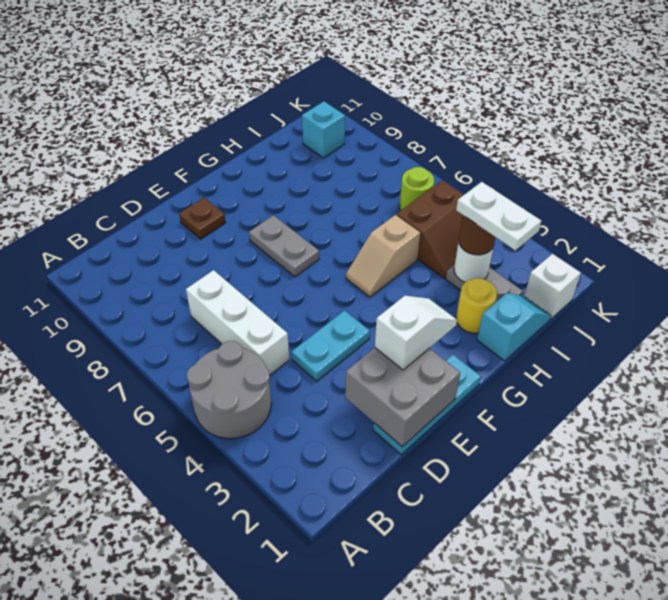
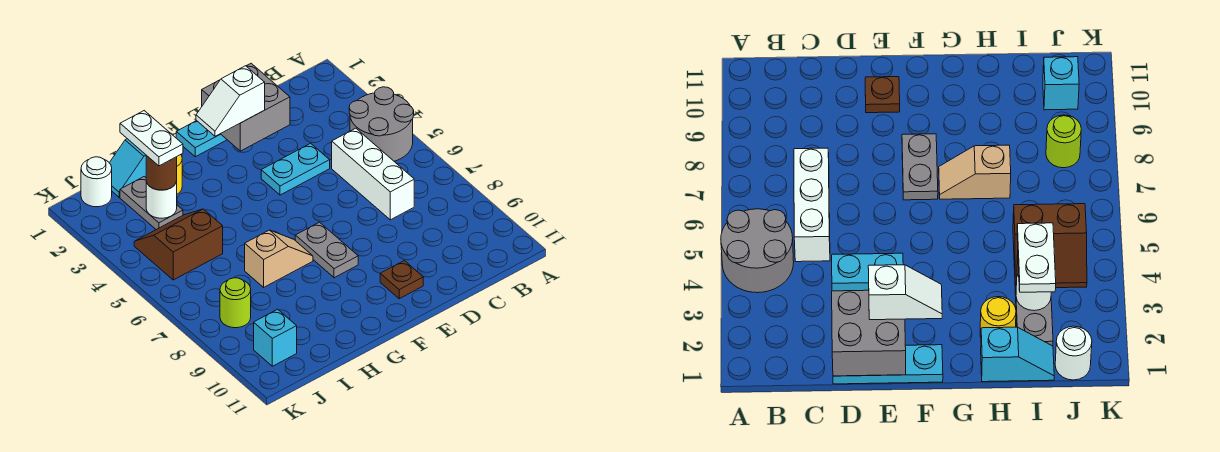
tan 1x2 slope [346,215,420,297] -> tan 1x2 slope moved to [245,230,313,287]
white 1x1 brick [525,254,581,319] -> white 1x1 round brick [81,157,112,207]
lime 1x1 round brick [400,167,434,211] -> lime 1x1 round brick moved to [220,278,251,328]

